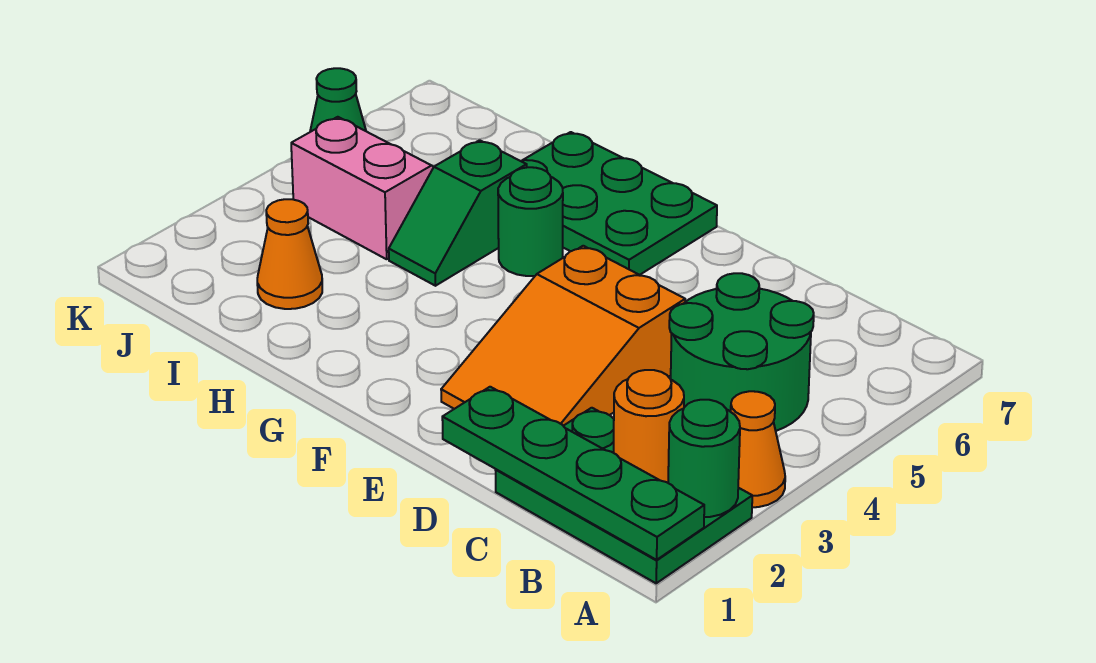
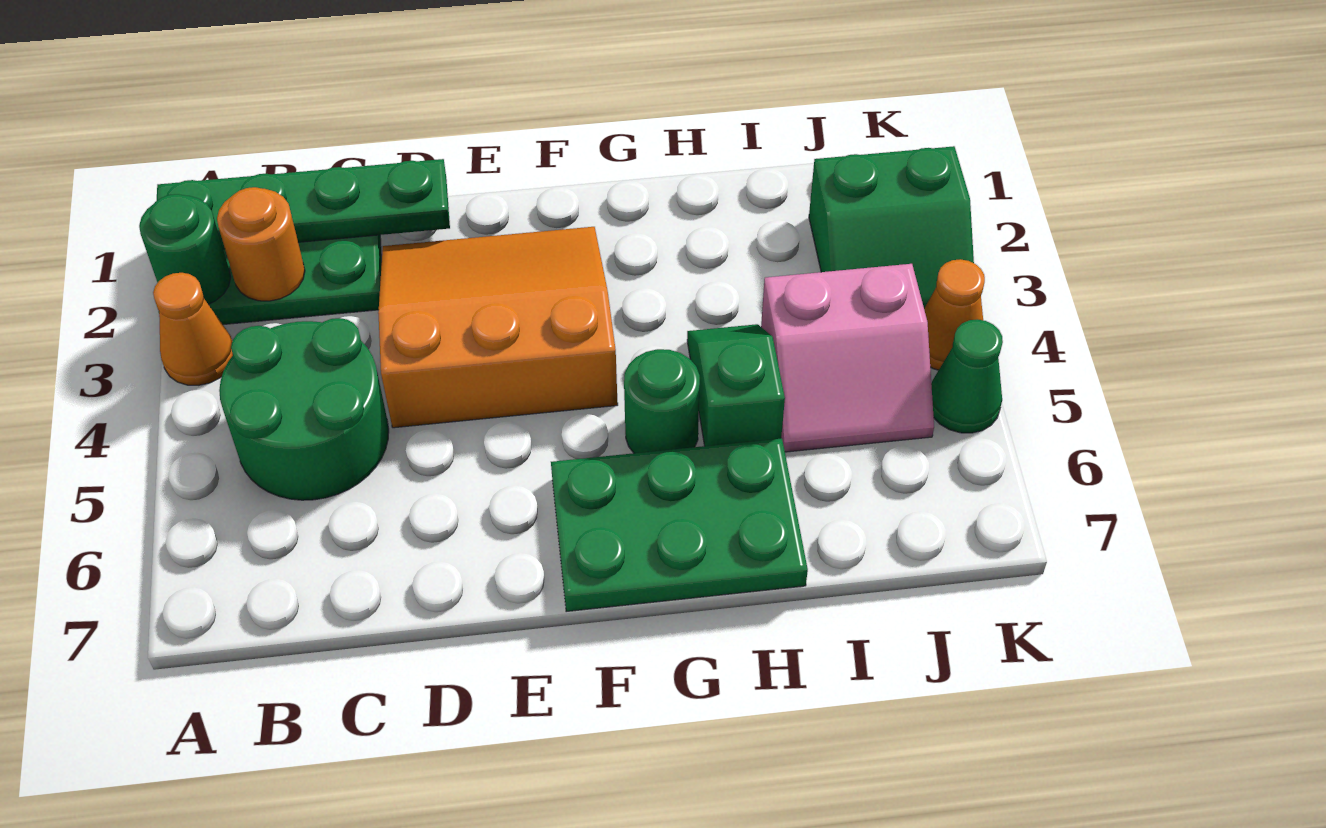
orange 2x3 slope [441,246,685,426] -> orange 3x3 slope [378,227,618,428]
orange 1x1 cone [257,199,322,309] -> orange 1x1 cone moved to [924,259,985,370]
none -> green 2x2 slope [809,146,974,308]

